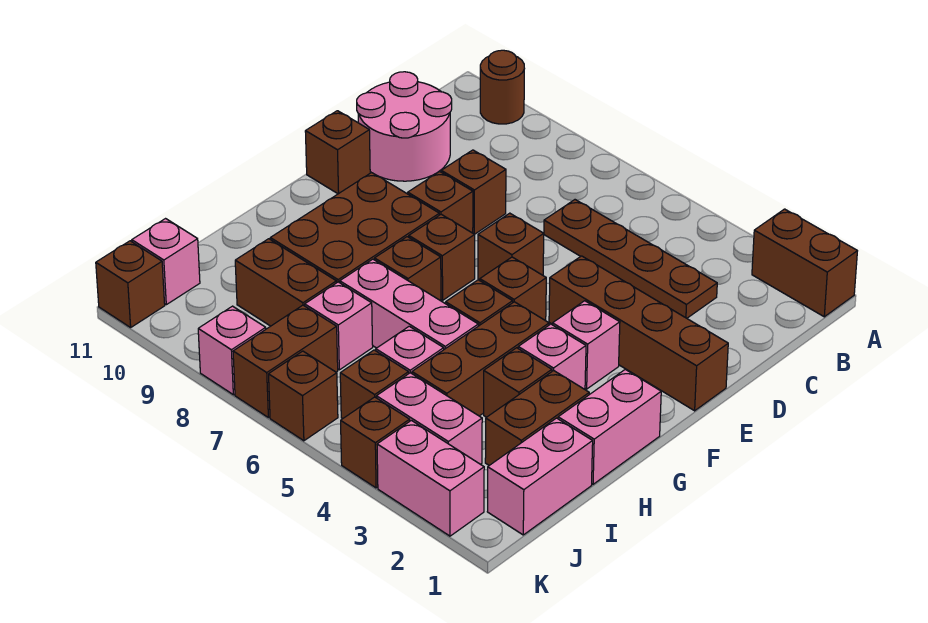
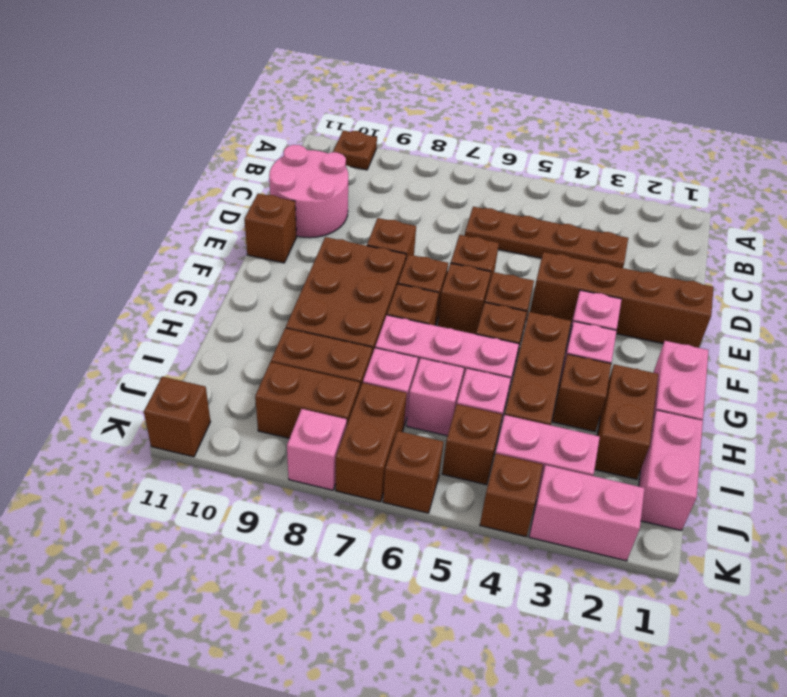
brown 1x2 brick [752,209,857,317] -> brown 1x2 brick moved to [255,362,360,438]
brown 1x1 round brick [480,50,524,124] -> brown 1x1 plate [333,130,377,170]
brown 1x1 brick [441,150,506,234] -> brown 1x1 brick moved to [438,263,491,334]
pink 1x1 brick [132,219,200,305] -> pink 1x1 brick moved to [407,358,464,436]

